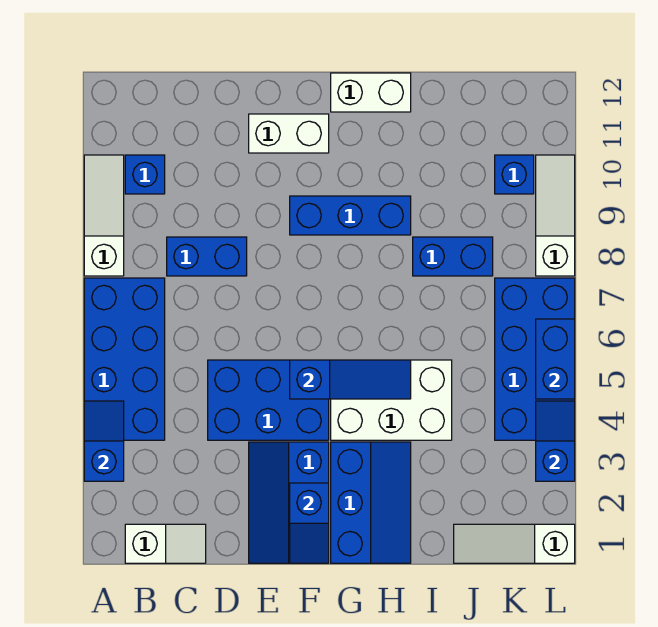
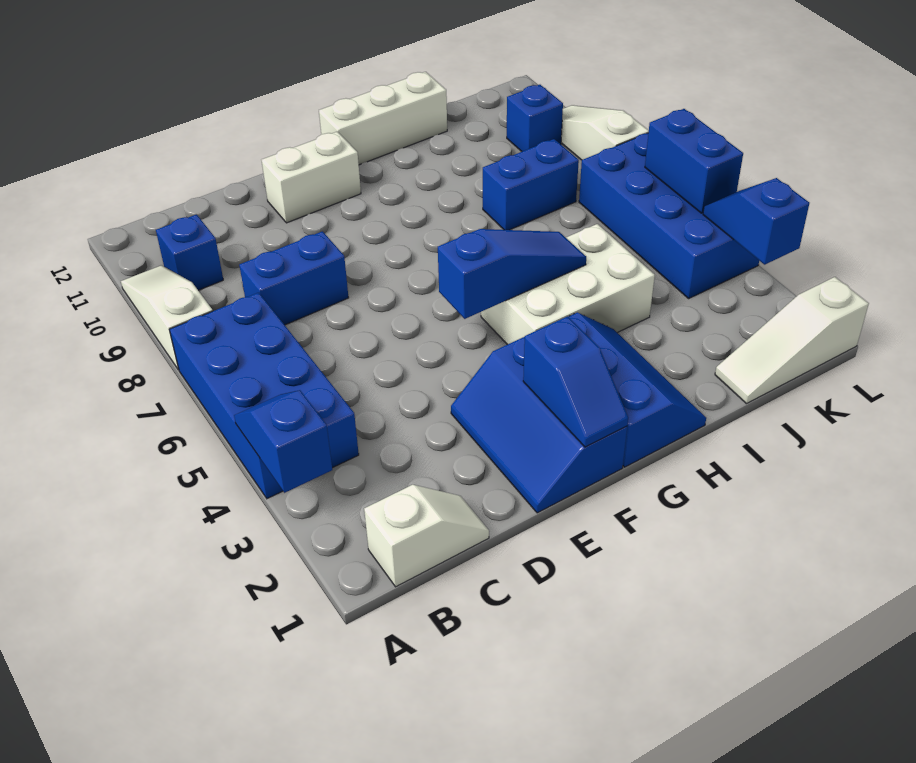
blue 2x3 brick [208,360,329,440] -> none
blue 1x3 brick [290,196,411,235] -> none
white 1x2 brick [331,73,411,112] -> white 1x3 brick [319,72,447,165]

